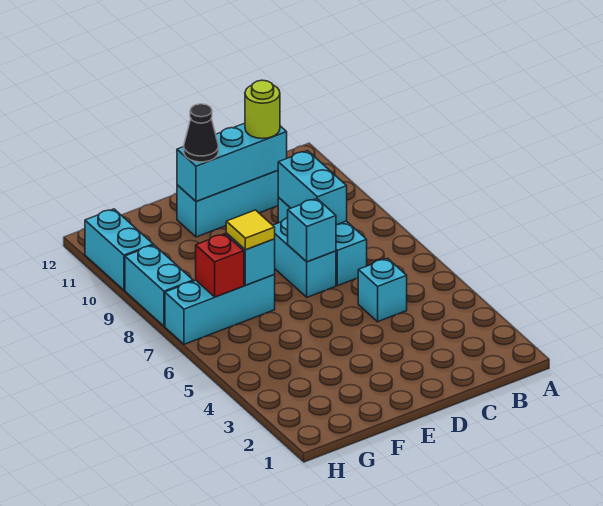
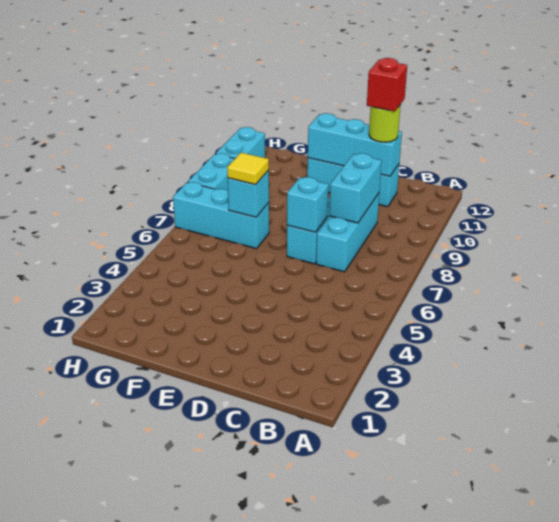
cyan 1x1 brick [358,258,407,322] -> none
black 1x1 cone [184,104,219,162] -> none
red 1x1 brick [196,234,244,297] -> red 1x1 brick moved to [367,58,407,111]

